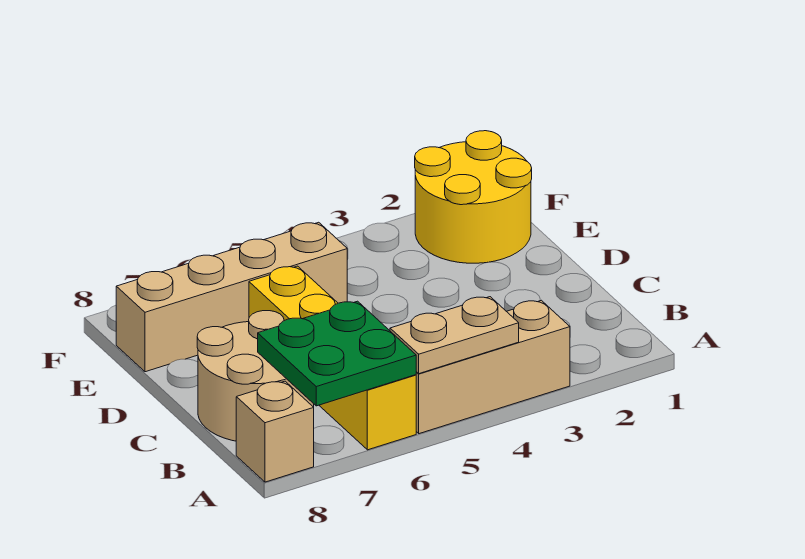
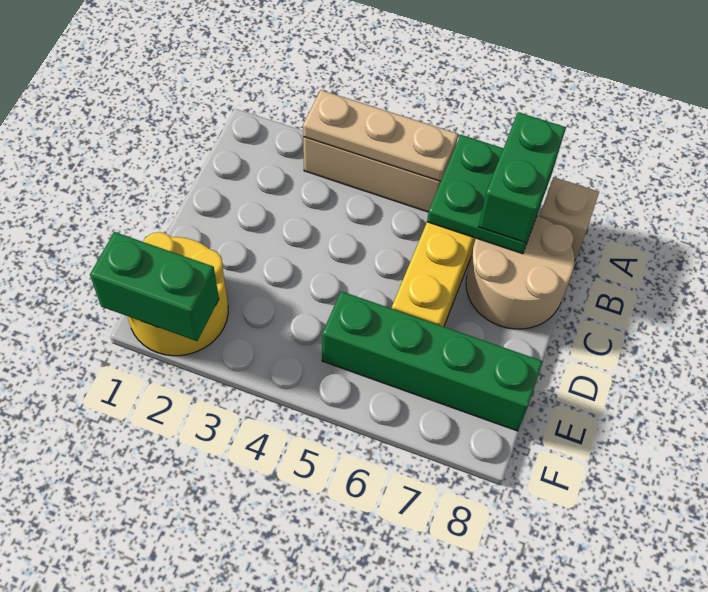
tan 1x2 plate [390,297,519,374] -> tan 1x3 plate [303,90,458,182]
none -> green 1x2 brick [479,112,566,243]
tan 1x4 brick [116,222,347,372] -> green 1x4 brick [322,291,543,431]
none -> green 1x2 brick [90,232,219,341]

